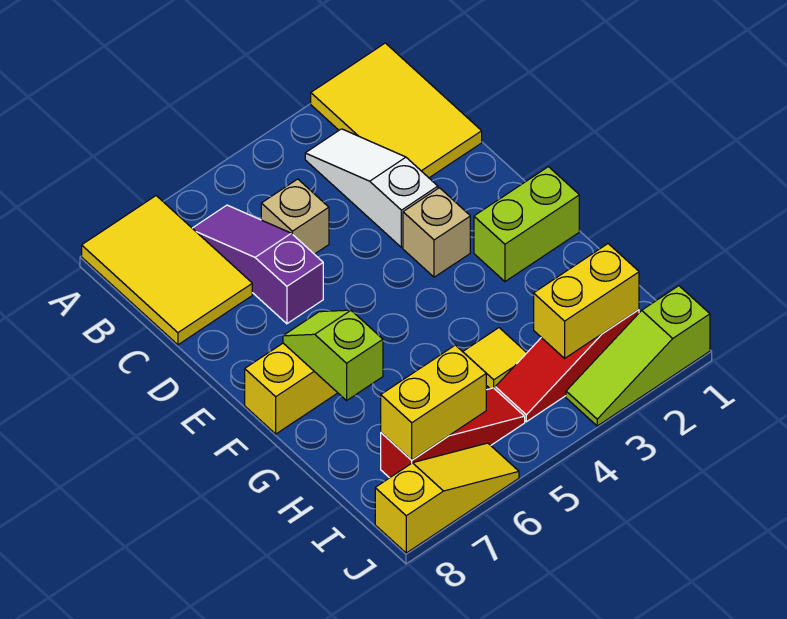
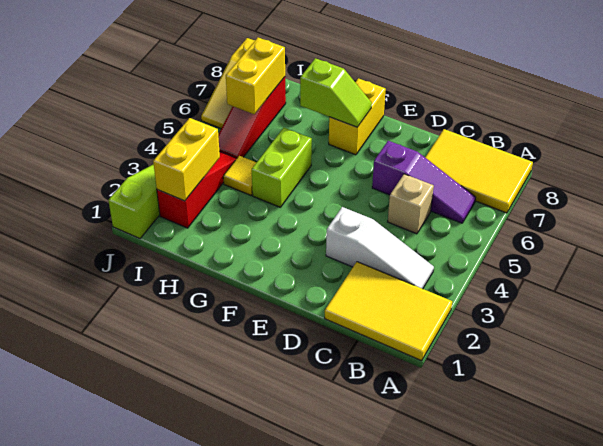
tan 1x1 brick [403,188,470,277] -> none
lime 1x2 brick [474,167,579,281] -> lime 1x2 brick moved to [252,128,312,207]

